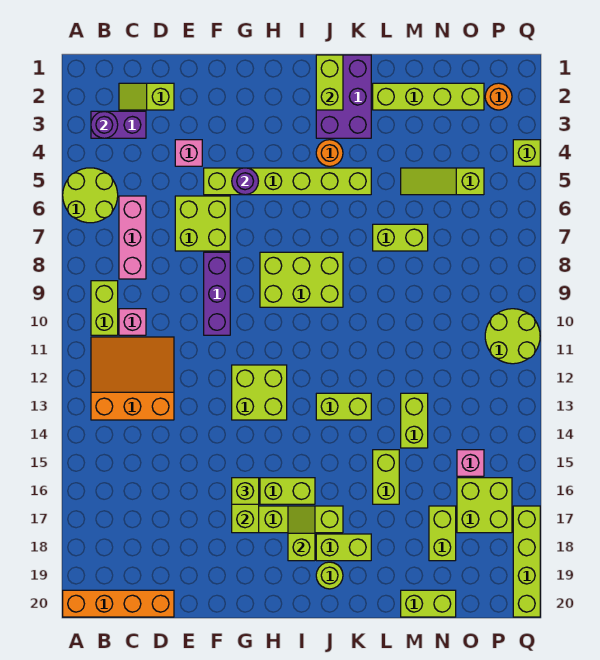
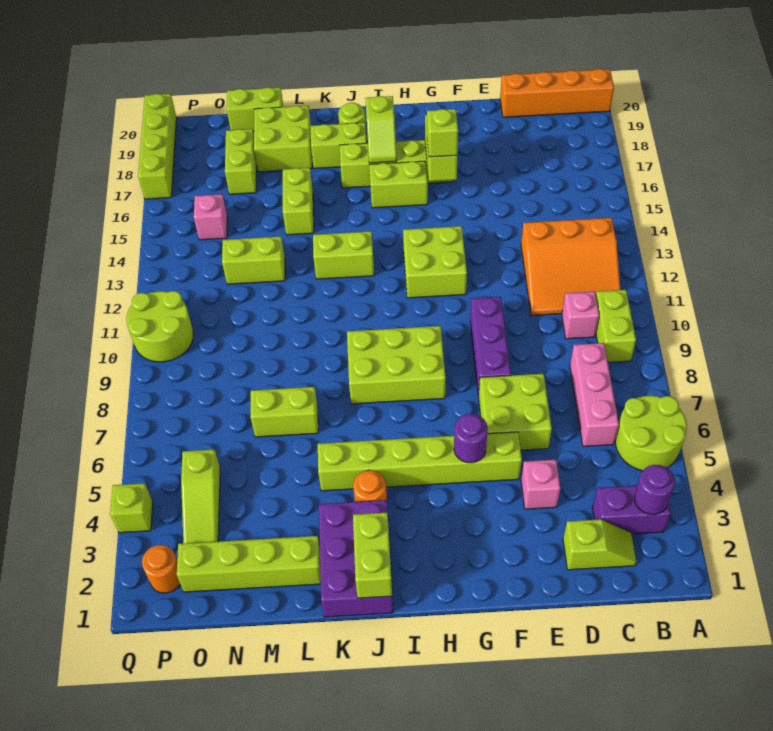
lime 1x3 slope [401,168,484,195] -> lime 1x3 slope turned to [181,450,220,544]
lime 1x2 brick [401,393,428,448] -> lime 1x2 brick turned to [222,237,285,284]
lime 2x2 brick [457,478,512,533] -> lime 2x2 brick moved to [254,106,312,172]

